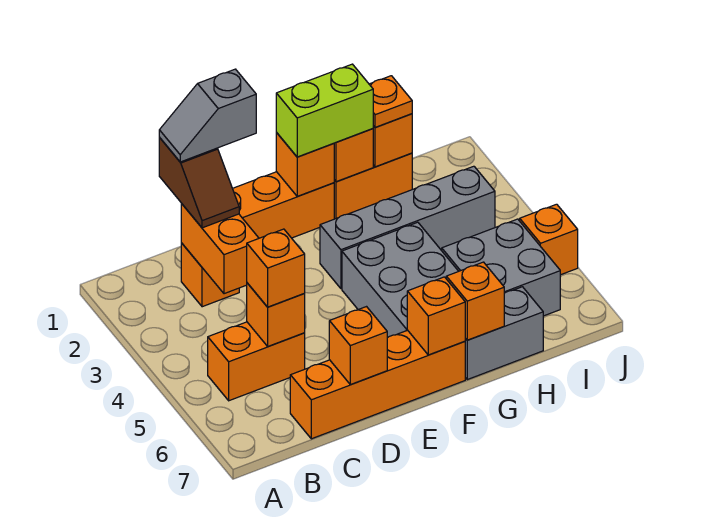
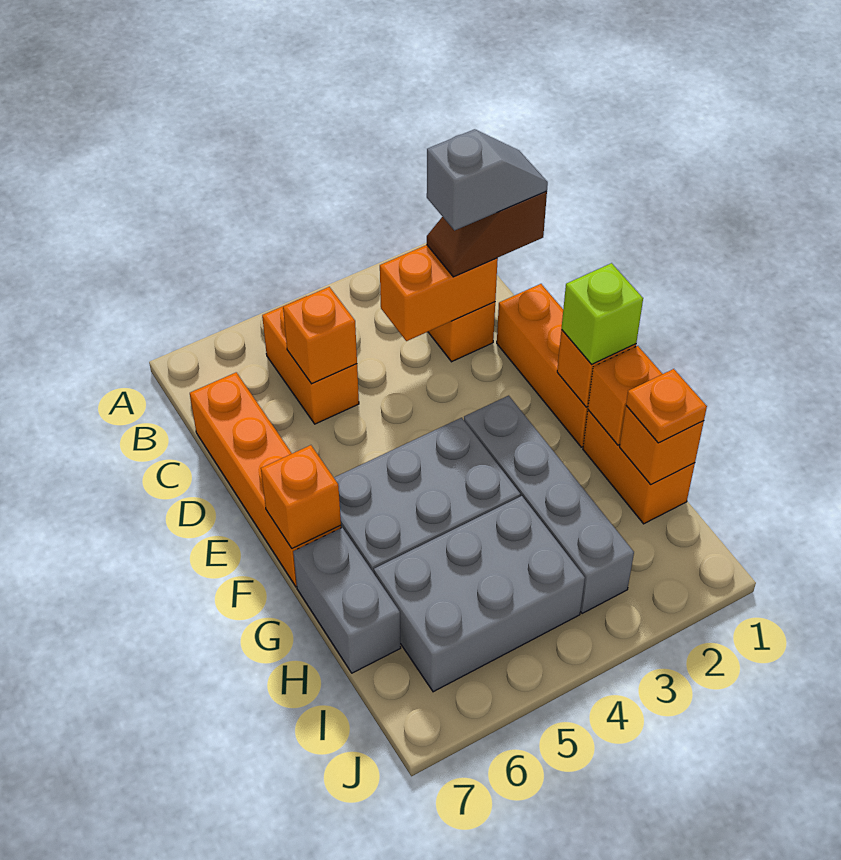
grey 1x2 slope [159,69,256,162] -> grey 1x2 slope turned to [427,129,548,231]
orange 1x1 brick [247,229,305,307] -> none
orange 1x1 brick [329,307,387,385] -> none
lime 1x2 brick [276,64,373,157] -> lime 1x1 brick [562,263,643,364]
orange 1x1 brick [446,262,504,340] -> none
grey 2x2 brick [442,219,560,316] -> grey 2x3 brick [374,496,585,692]
orange 1x1 brick [520,204,578,275] -> none

